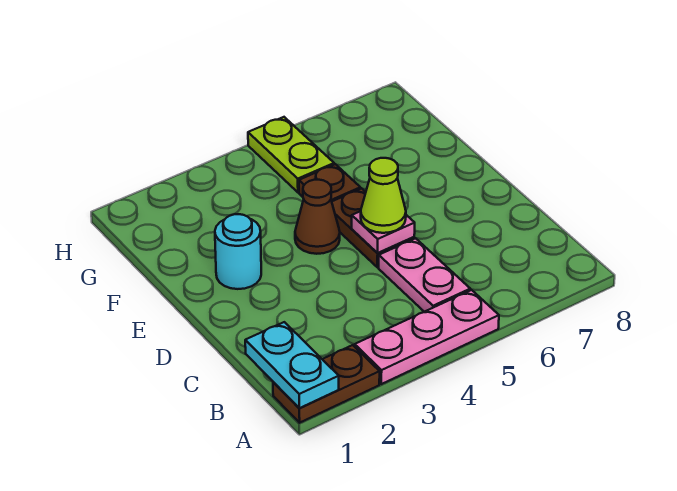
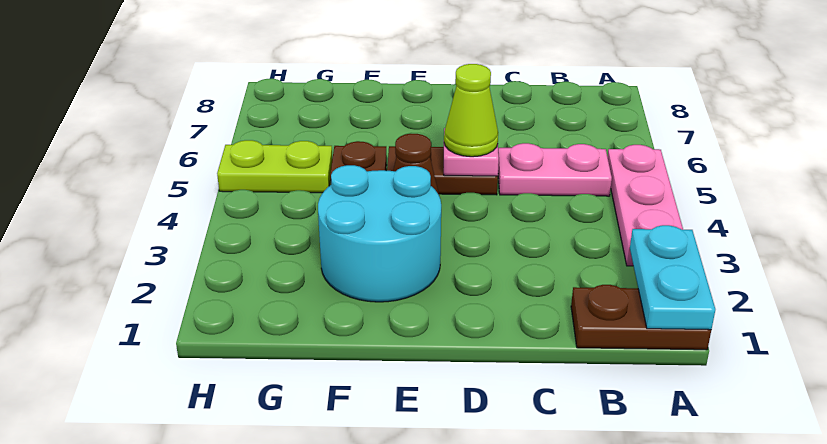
brown 1x2 plate [273,345,380,423] -> brown 1x2 plate turned to [571,285,711,350]
cyan 1x2 plate [245,322,339,408] -> cyan 1x2 plate turned to [630,225,715,330]
cyan 1x1 round brick [215,214,261,289] -> cyan 2x2 round brick [318,165,441,302]

